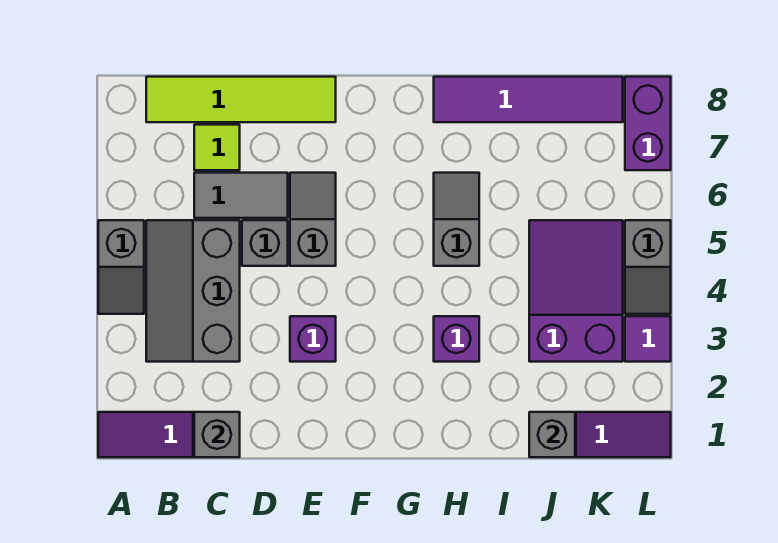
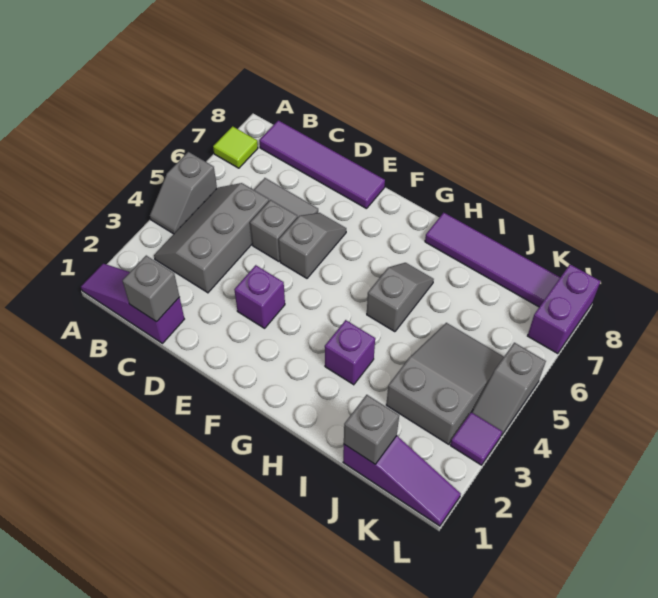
lime 1x4 tile [146,77,336,122] -> purple 1x4 tile [259,120,385,209]
lime 1x1 tile [194,125,240,170] -> lime 1x1 tile moved to [213,126,258,168]
purple 2x3 slope [529,220,623,362] -> grey 2x3 slope [386,323,504,444]

